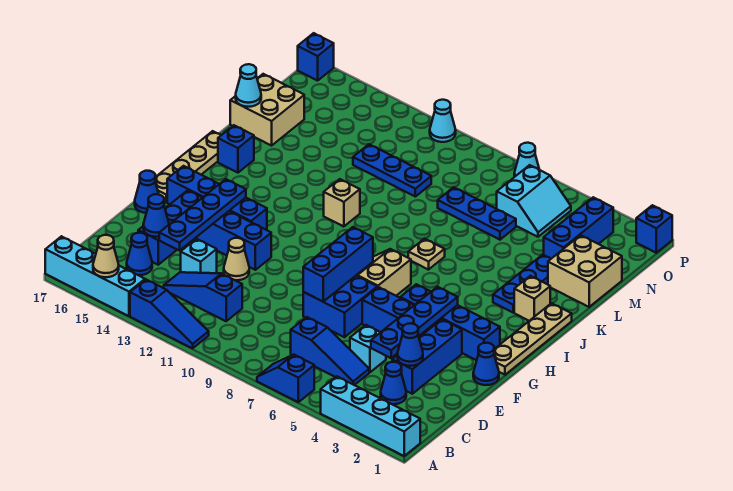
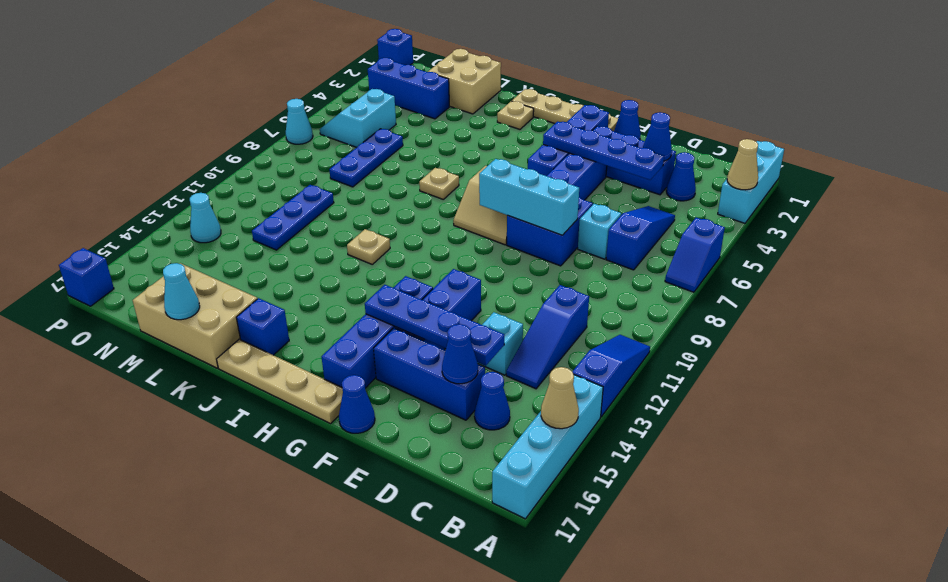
cyan 1x4 brick [321,376,420,456] -> cyan 1x3 brick [718,141,784,223]
cyan 1x1 brick [350,325,386,372] -> cyan 1x1 brick moved to [578,204,621,259]
blue 1x3 brick [303,227,373,302] -> cyan 1x3 brick [479,159,579,235]
tan 1x1 cone [224,238,249,280] -> tan 1x1 cone moved to [727,139,758,190]
tan 1x1 brick [514,276,550,321] -> tan 1x1 plate [497,101,534,129]
blue 1x3 plate [493,255,551,312] -> none
tan 1x1 brick [324,179,360,227] -> tan 1x1 plate [347,229,390,264]
tan 2x2 brick [230,74,304,146] -> tan 2x3 brick [133,263,257,368]
cyan 2x2 slope [497,165,571,237] -> cyan 2x2 slope turned to [320,89,396,147]
cyan 1x1 cone [430,100,456,142] -> cyan 1x1 cone moved to [190,193,221,243]

